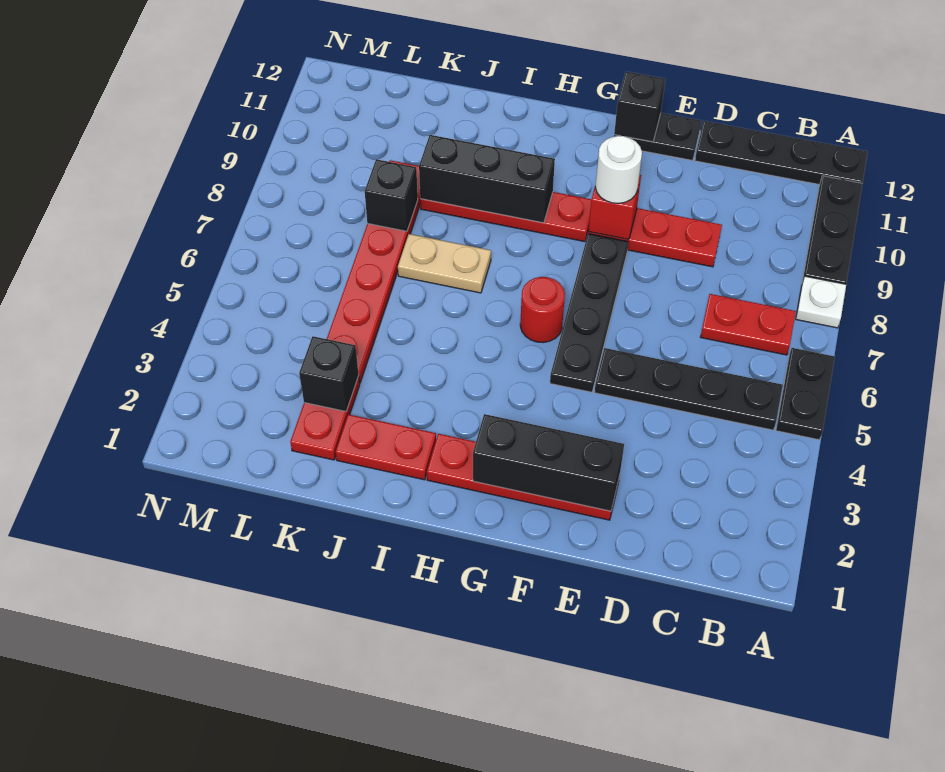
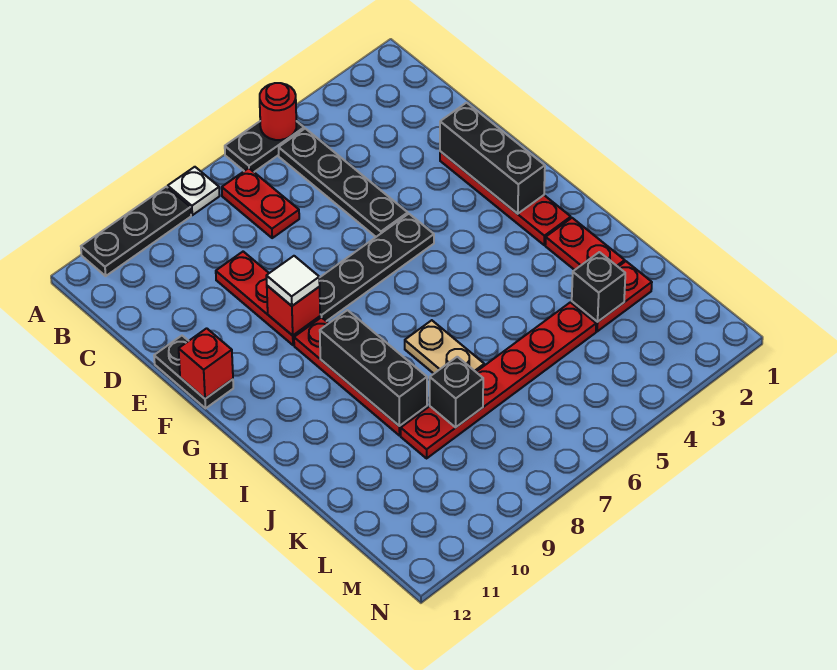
black 1x4 plate [695,121,868,185] -> none
white 1x1 round brick [596,136,642,203] -> white 1x1 tile [266,256,320,306]
black 1x1 brick [614,72,665,142] -> red 1x1 brick [179,328,233,399]
red 1x1 round brick [520,277,565,343] -> red 1x1 round brick moved to [260,83,296,140]

